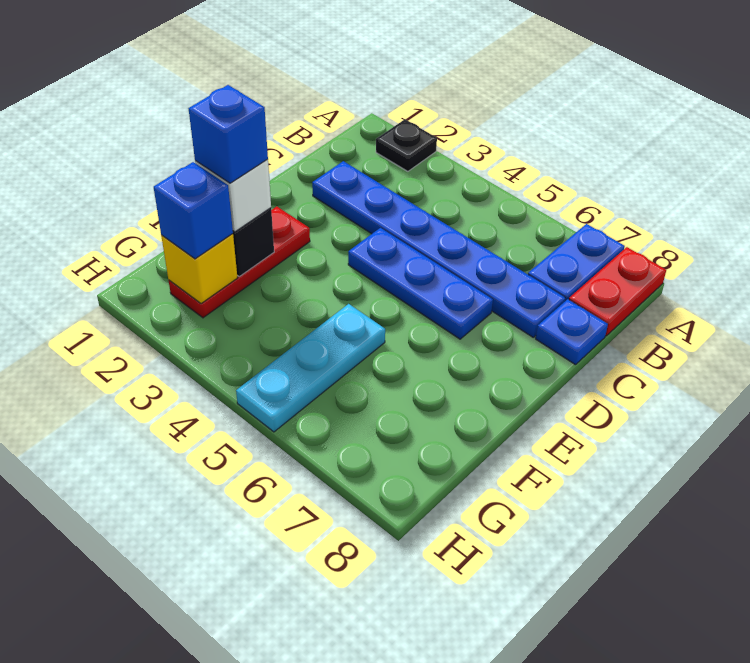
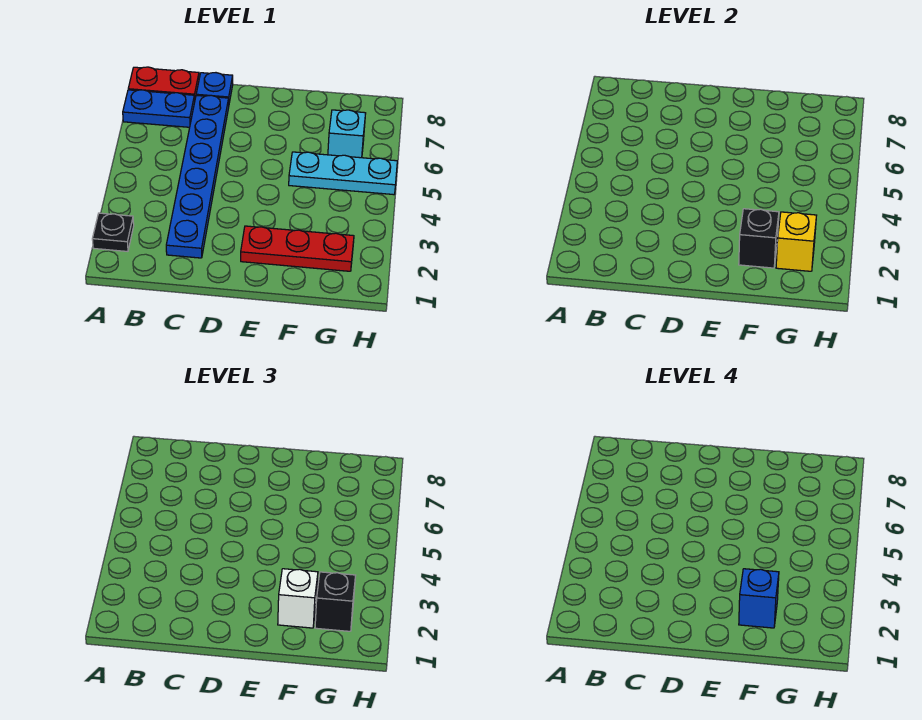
blue 1x3 plate [348,228,493,339] -> none
blue 1x1 brick [154,162,233,259] -> black 1x1 brick [315,572,356,631]
none -> cyan 1x1 brick [328,110,366,158]

